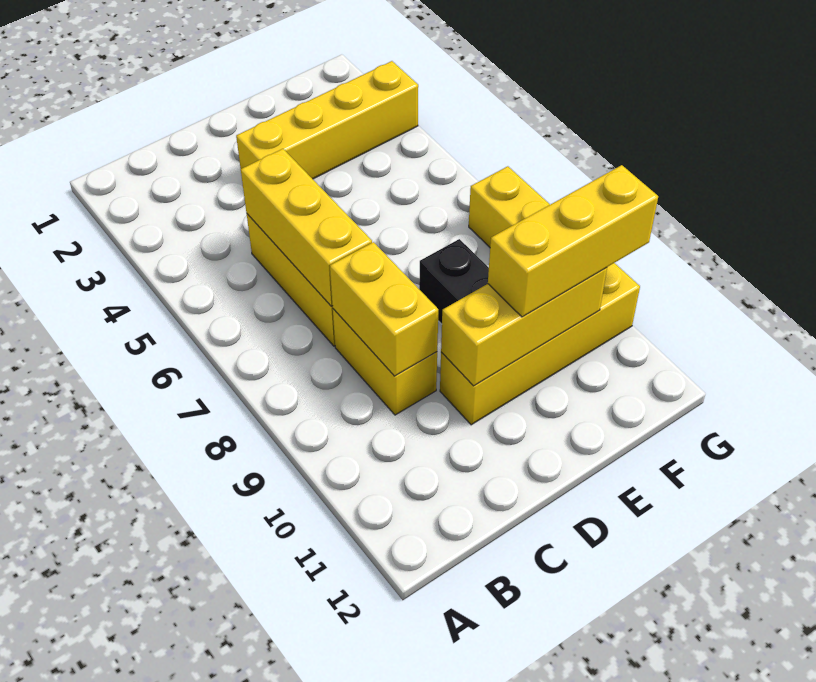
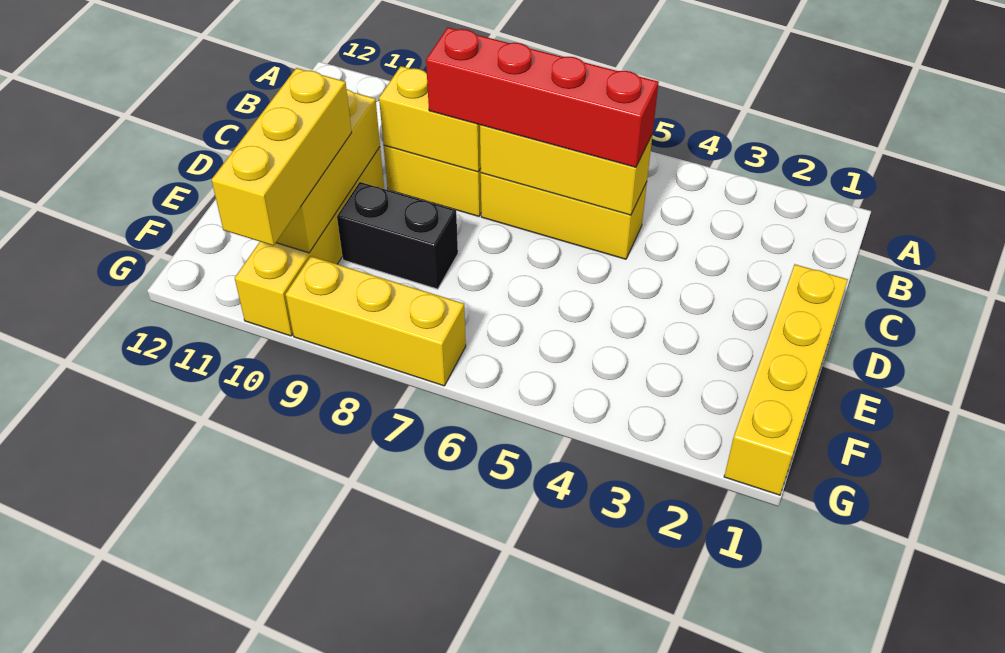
none -> red 1x4 brick [426,27,659,167]
yellow 1x4 brick [236,61,418,179] -> yellow 1x4 brick moved to [724,264,848,495]

